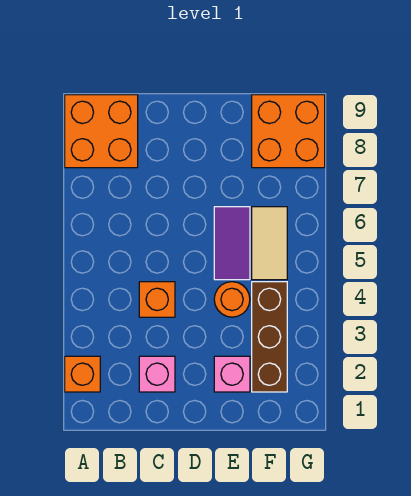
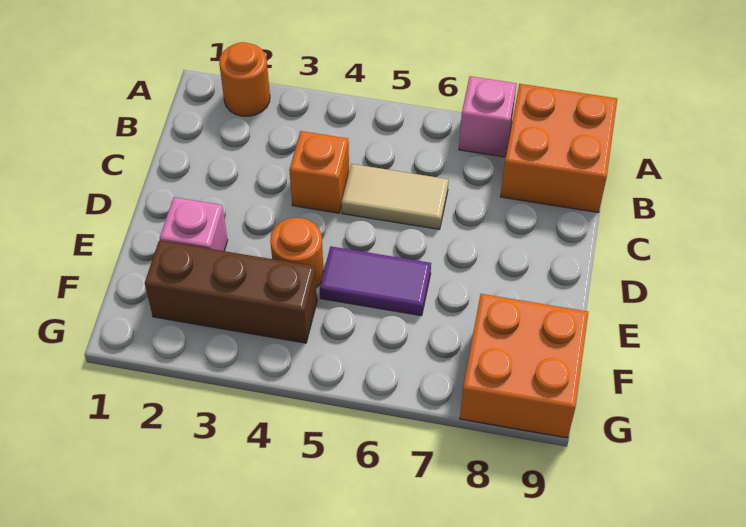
orange 1x1 brick [65,356,100,392] -> orange 1x1 round brick [219,42,270,116]
pink 1x1 brick [139,356,175,392] -> pink 1x1 brick moved to [459,76,517,157]
tan 1x2 tile [252,207,287,280] -> tan 1x2 tile moved to [342,164,449,229]

